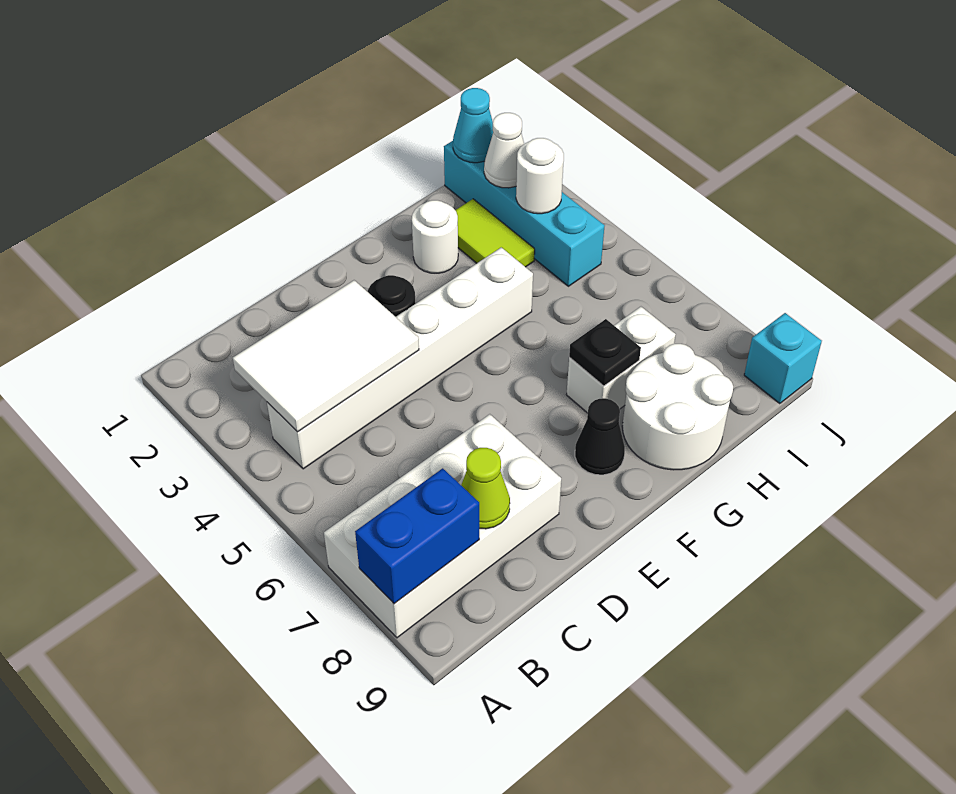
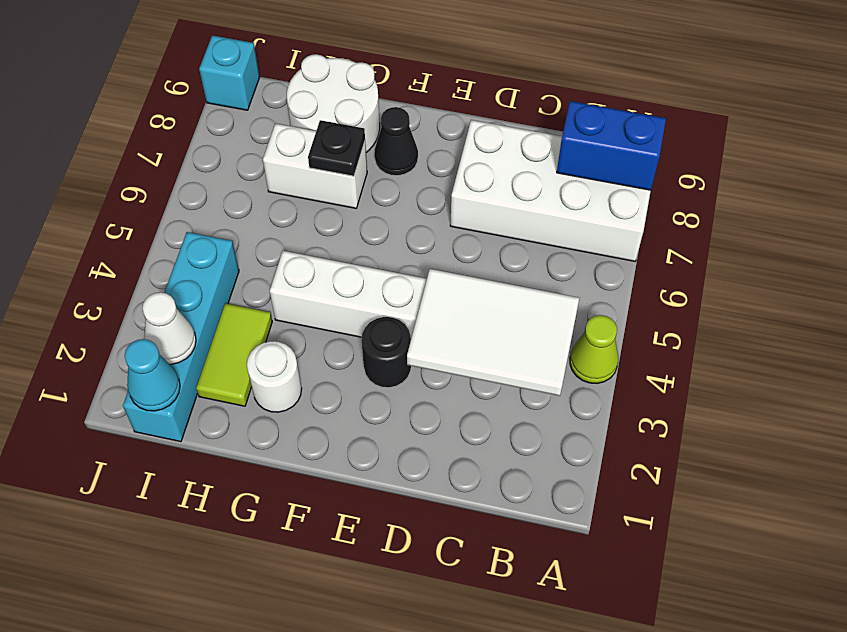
lime 1x1 cone [461,448,510,529] -> lime 1x1 cone moved to [570,315,618,383]
white 1x1 round brick [516,138,564,214] -> none

